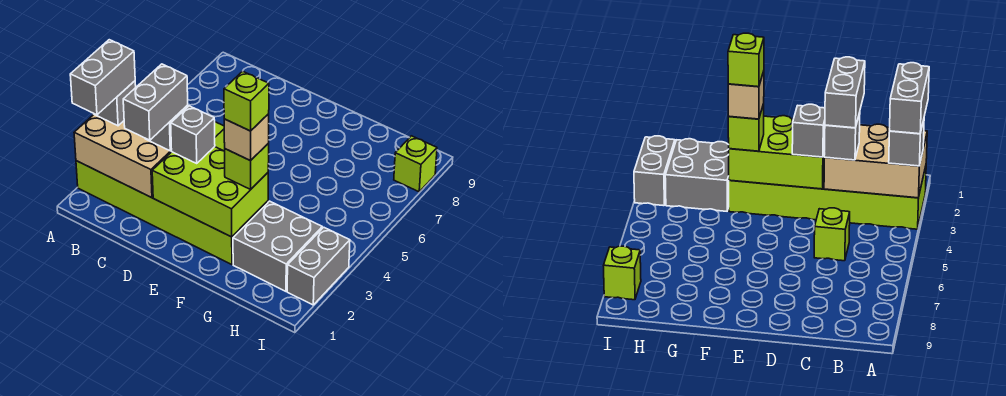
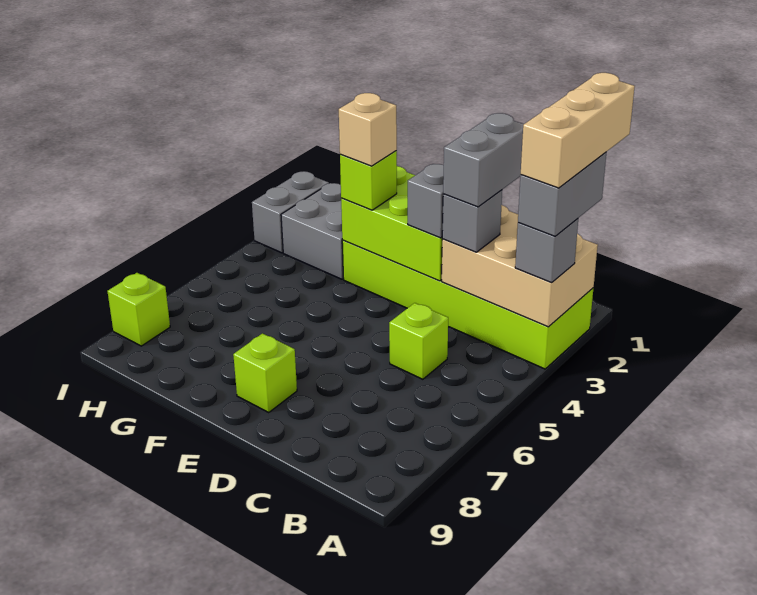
none -> tan 1x3 brick [521,73,635,188]
lime 1x1 brick [224,71,269,131] -> lime 1x1 brick moved to [233,333,297,412]

